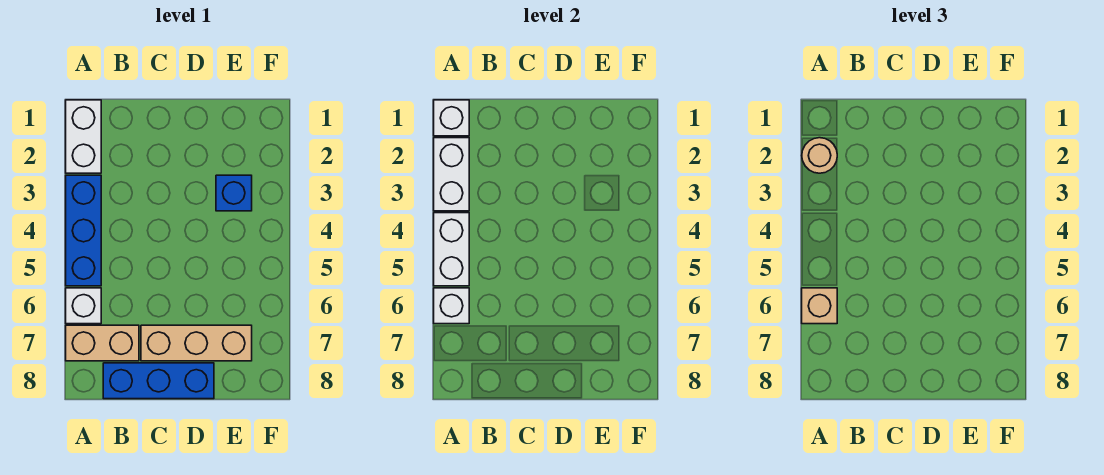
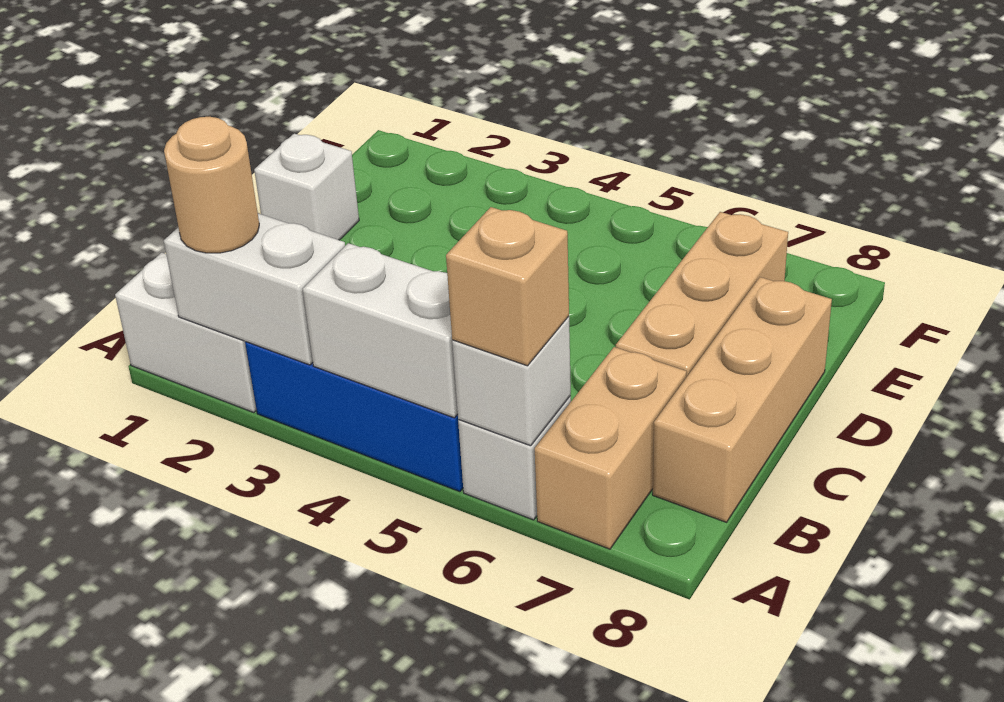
white 1x1 brick [434,100,469,136] -> white 1x1 brick moved to [254,134,359,240]
blue 1x3 brick [103,363,214,399] -> tan 1x3 brick [653,277,832,522]
blue 1x1 brick [216,175,252,211] -> none

